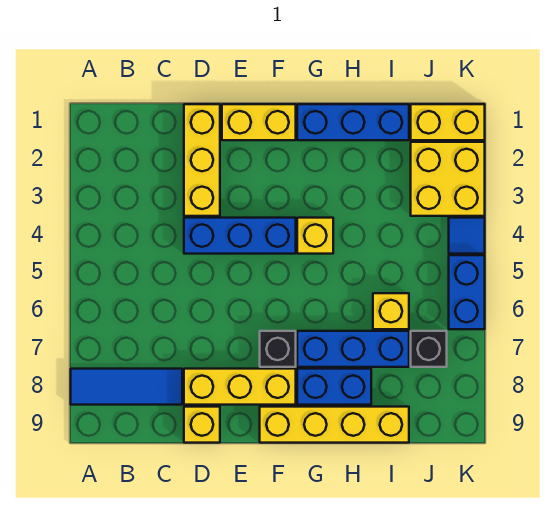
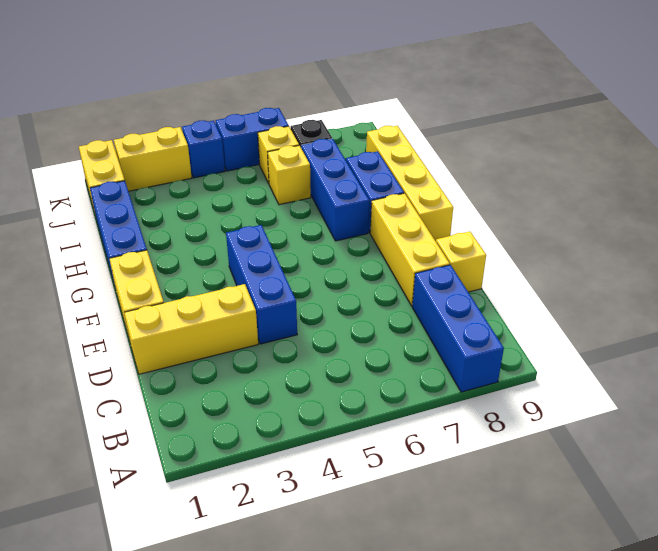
blue 1x3 tile [71,369,182,405] -> blue 1x3 brick [412,265,504,392]
black 1x1 brick [260,331,296,367] -> none
yellow 1x1 brick [297,218,333,254] -> yellow 1x1 brick moved to [258,126,299,183]
yellow 2x2 brick [411,142,485,216] -> yellow 1x2 brick [114,127,192,191]
blue 1x1 tile [449,218,485,254] -> blue 1x1 brick [182,121,225,178]

